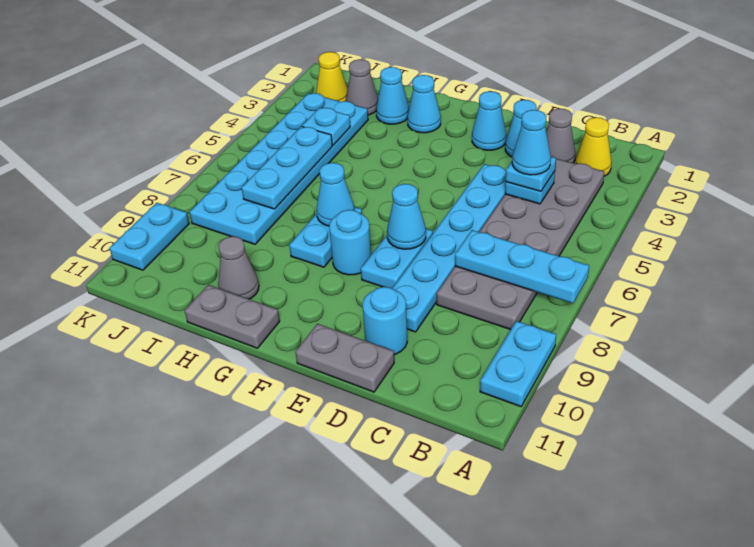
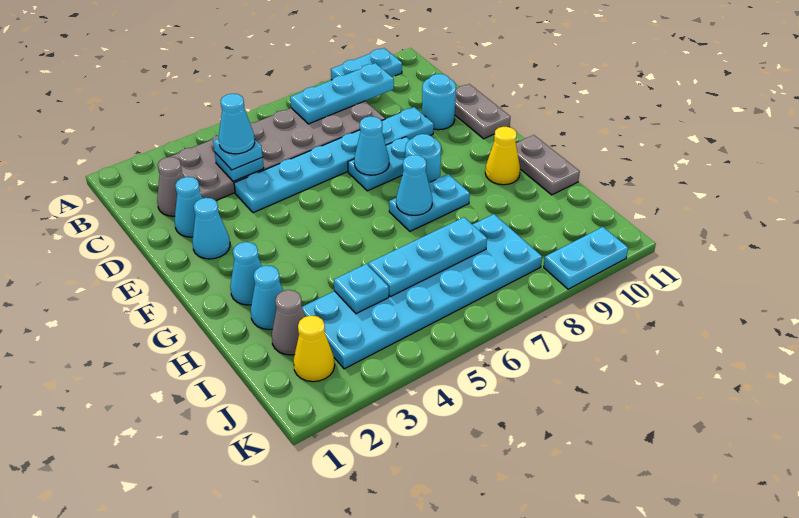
cyan 1x3 plate [455,230,589,303] -> cyan 1x3 plate turned to [290,63,394,124]
yellow 1x1 cone [575,117,612,176] -> yellow 1x1 cone moved to [485,127,520,185]
grey 1x1 cone [218,236,259,299] -> none

